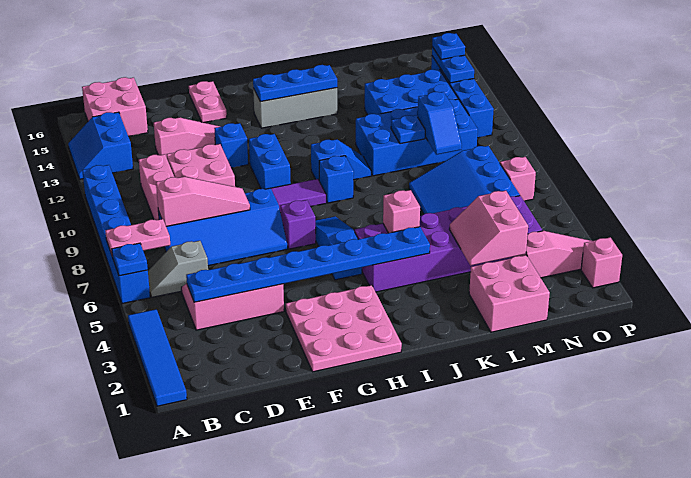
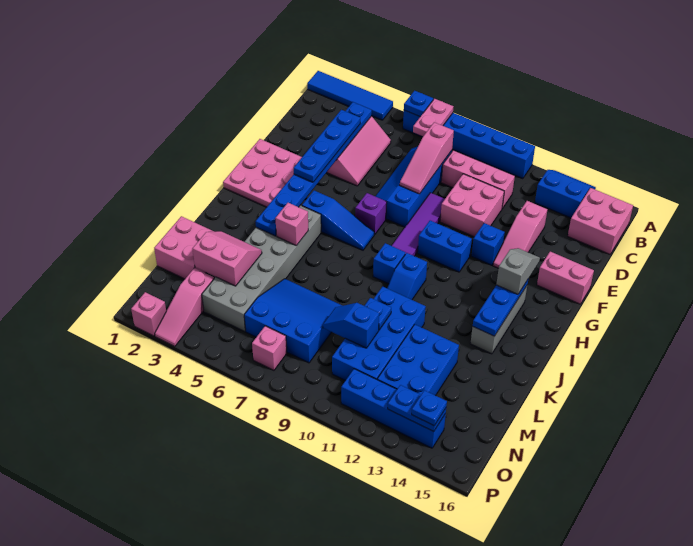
grey 1x2 slope [148,241,208,297] -> grey 1x2 slope moved to [496,248,540,294]
none -> blue 1x4 plate [294,110,360,182]
pink 1x2 plate [189,81,227,123] -> pink 1x2 brick [537,252,594,304]
purple 2x6 brick [355,196,542,292] -> grey 2x6 brick [202,205,321,331]

